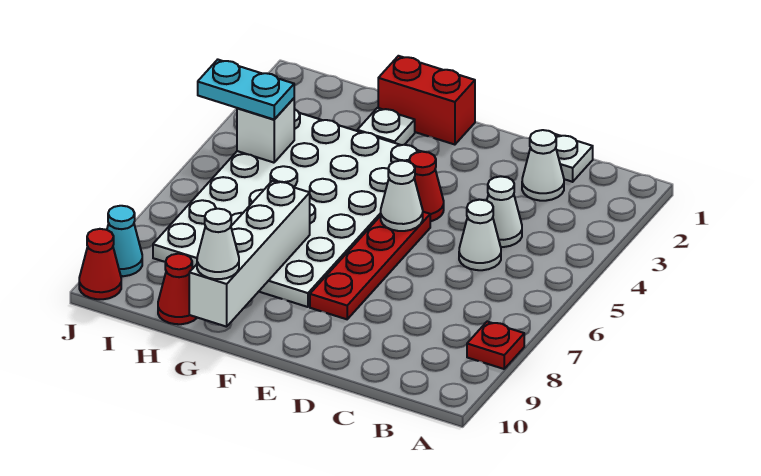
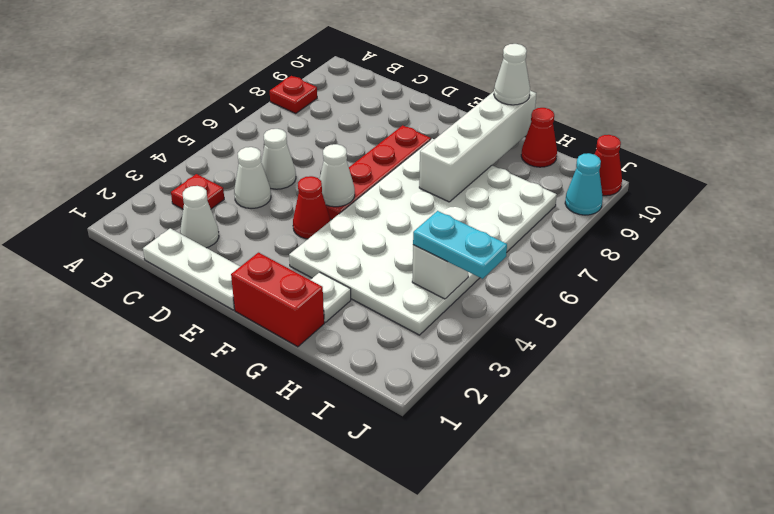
none -> red 1x1 plate [171,174,224,209]
white 1x1 plate [555,134,593,182] -> white 1x3 plate [143,228,240,310]

